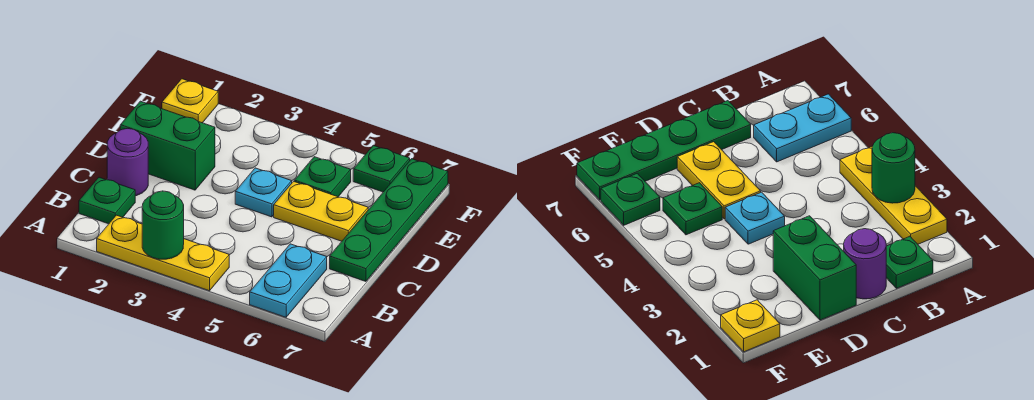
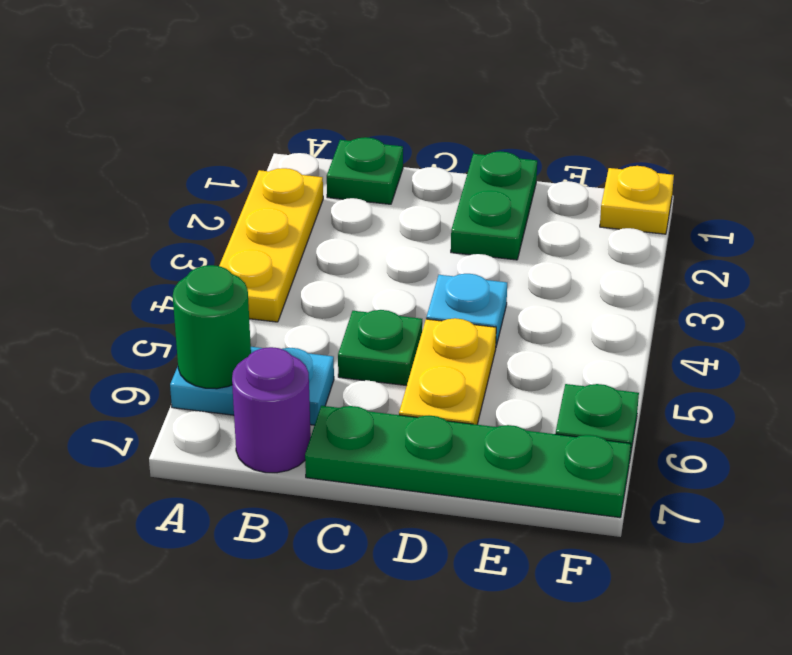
green 1x1 round brick [142,191,184,259] -> green 1x1 round brick moved to [173,265,251,389]
purple 1x1 round brick [107,128,148,196] -> purple 1x1 round brick moved to [232,347,311,473]
green 1x2 brick [120,101,215,190] -> green 1x2 plate [451,151,537,260]
green 1x1 plate [294,157,351,197] -> green 1x1 plate moved to [338,310,422,386]

